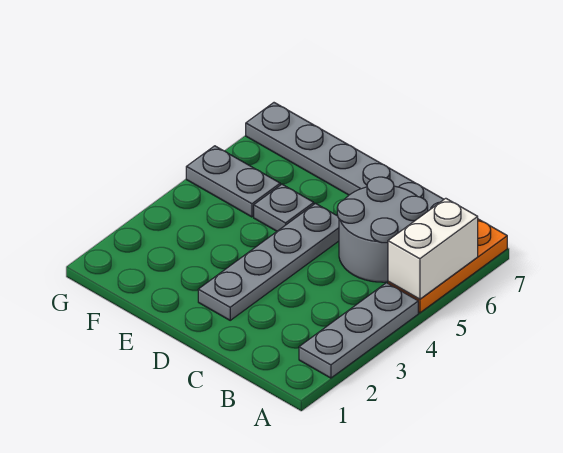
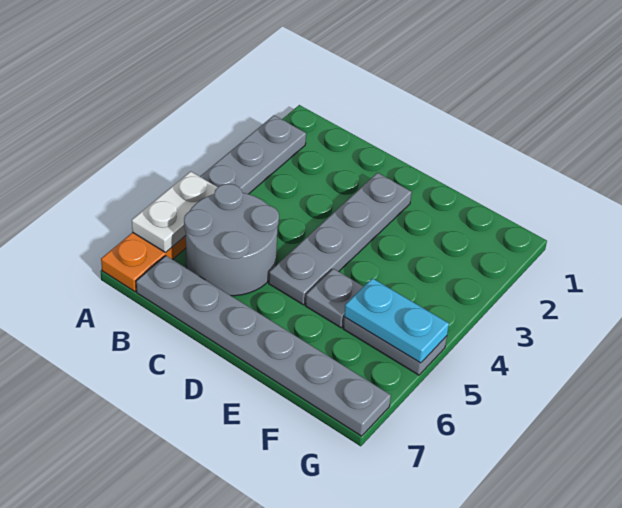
white 1x2 brick [388,198,478,299] -> white 1x2 plate [132,171,217,252]
none -> cyan 1x2 plate [344,278,449,363]

